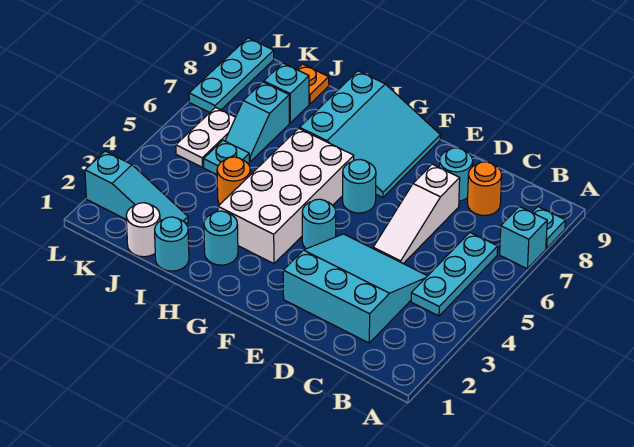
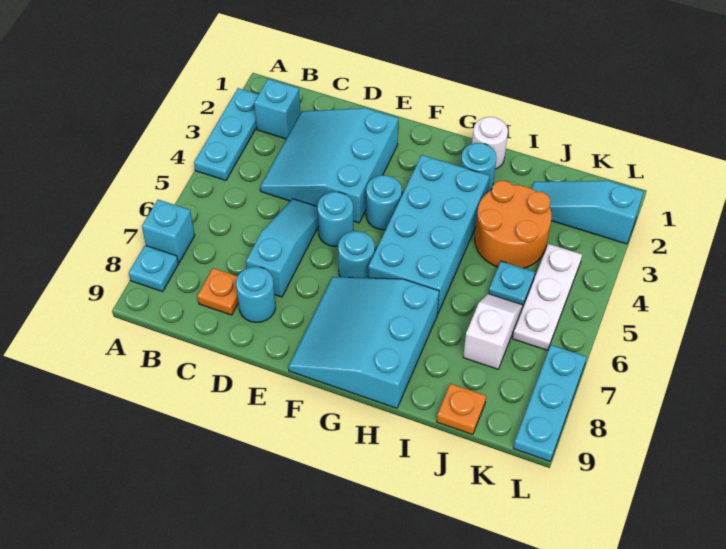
cyan 1x3 plate [411,233,498,316] -> cyan 1x3 plate moved to [194,88,259,180]
cyan 3x3 slope [283,234,427,343] -> cyan 3x3 slope turned to [260,108,398,223]
orange 1x1 round brick [467,162,502,216] -> orange 1x1 plate [197,268,239,315]
white 1x3 slope [373,164,460,264] -> cyan 1x3 slope [246,199,318,297]
white 2x4 brick [218,128,354,264] -> cyan 2x4 brick [368,155,489,314]
cyan 1x1 round brick [155,217,189,271] -> cyan 1x1 round brick moved to [317,192,353,247]
orange 1x1 round brick [217,157,250,204] -> orange 2x2 round brick [475,181,552,268]
white 1x1 round brick [126,203,160,257] -> white 1x1 round brick moved to [472,117,508,169]
cyan 1x2 slope [225,82,289,161] -> white 1x2 slope [463,294,523,369]
cyan 1x1 brick [264,63,309,123] -> cyan 1x1 brick moved to [254,79,300,139]
white 1x2 plate [176,107,236,167] -> white 1x3 plate [513,244,582,350]

